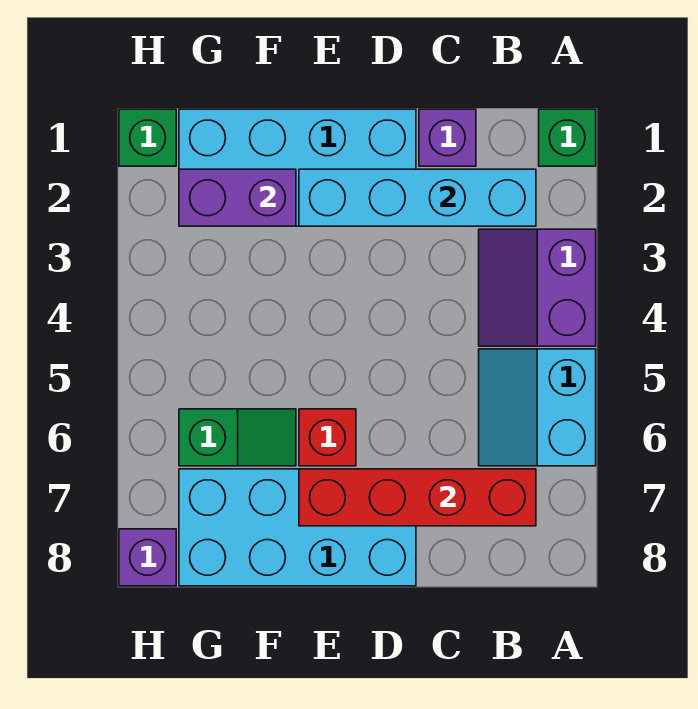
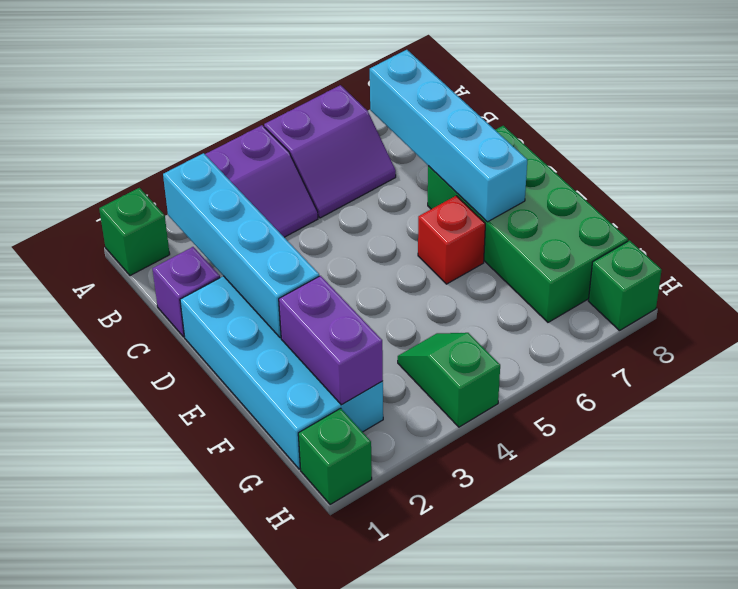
cyan 2x2 slope [479,349,596,466] -> purple 2x2 slope [264,85,396,218]
red 1x4 brick [299,469,536,526] -> cyan 1x4 brick [370,50,527,222]
cyan 2x4 brick [179,469,416,586] -> green 2x4 brick [428,126,628,322]
green 1x2 slope [179,409,296,466] -> green 1x2 slope moved to [398,333,500,427]
purple 1x1 brick [119,529,176,586] -> green 1x1 brick [588,240,662,331]

